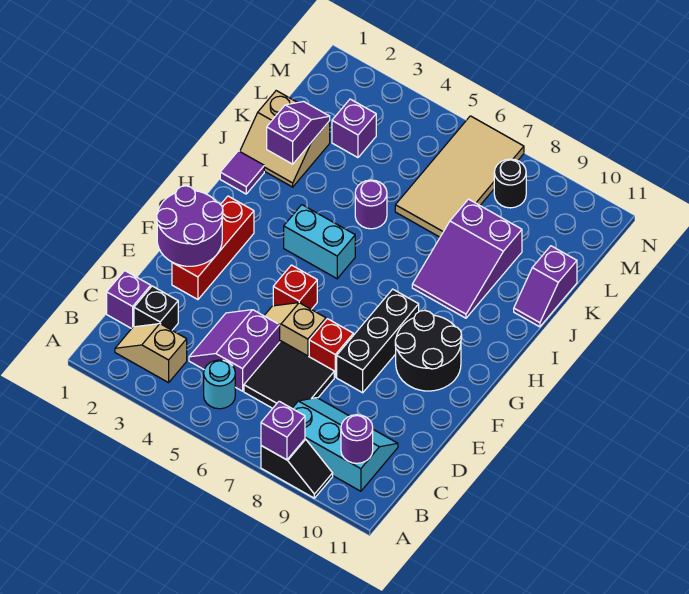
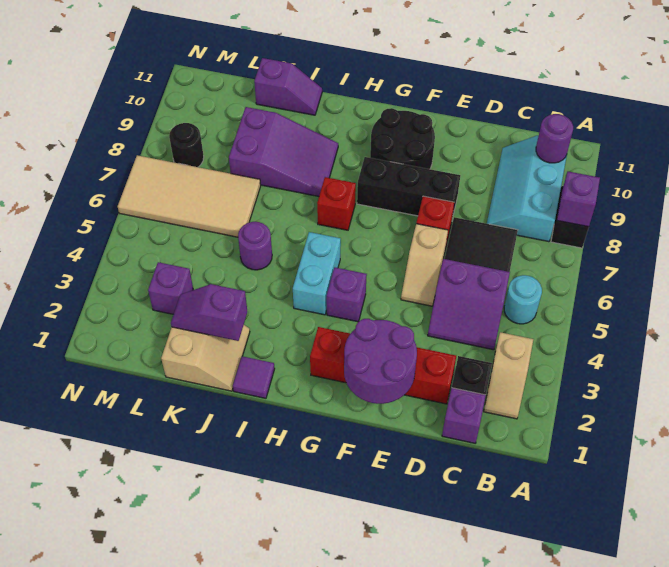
red 1x3 brick [172,196,254,300] -> red 1x4 brick [310,327,456,404]
red 1x1 brick [273,265,317,309] -> red 1x1 brick moved to [317,177,356,230]
none -> purple 1x1 brick [327,267,367,322]

